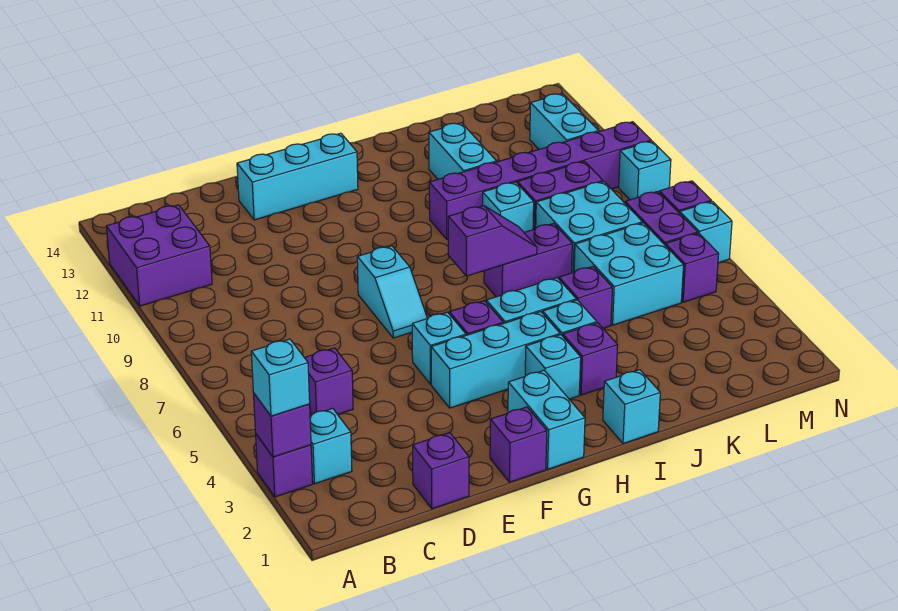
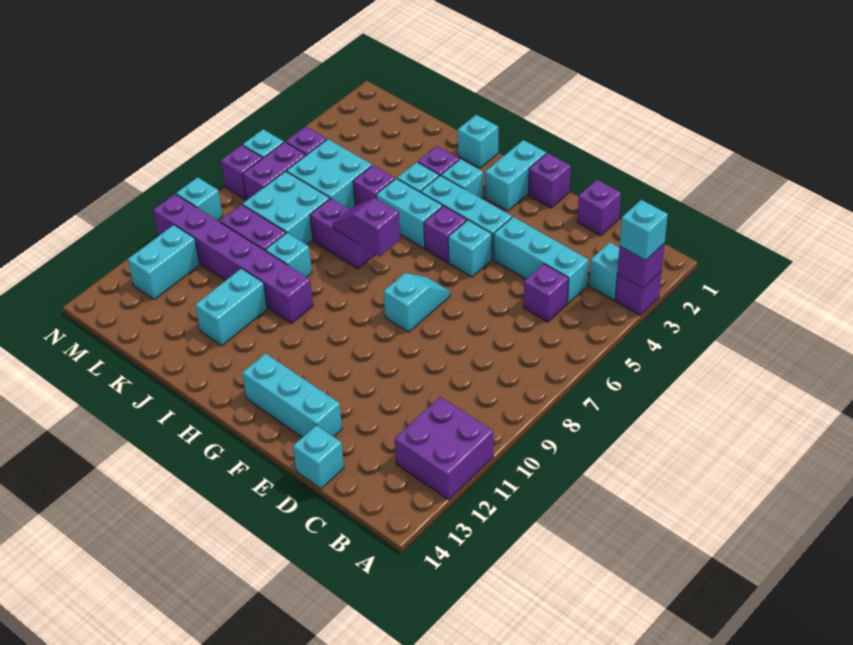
none -> cyan 1x3 brick [494,217,589,303]
none -> cyan 1x1 brick [293,425,344,489]

